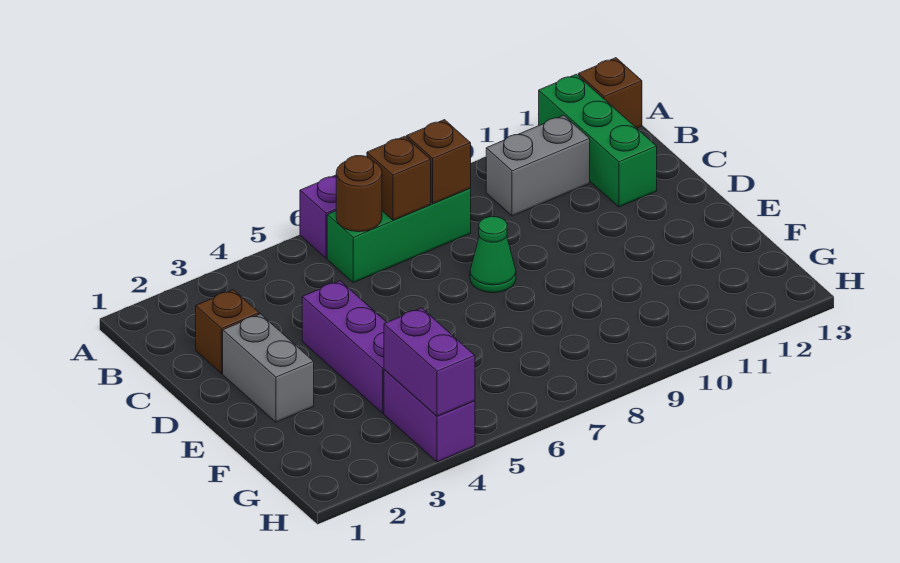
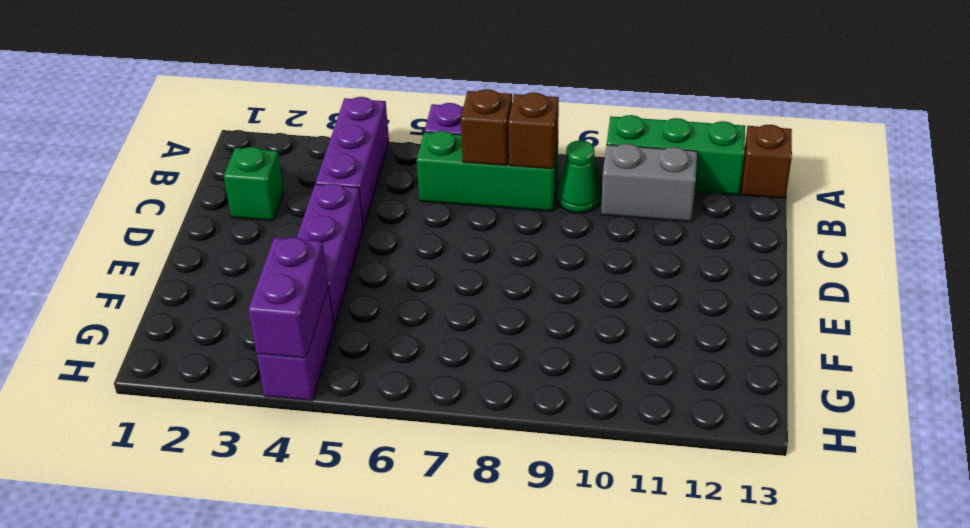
none -> purple 1x3 brick [315,97,389,228]
green 1x3 brick [539,74,657,207] -> green 1x3 brick turned to [607,115,745,195]
brown 1x1 round brick [336,156,382,232] -> none
brown 1x1 brick [196,290,259,374] -> green 1x1 brick [224,147,284,221]
grey 1x2 brick [223,314,314,422] -> none
green 1x1 cone [470,217,516,293] -> green 1x1 cone moved to [558,141,601,213]

